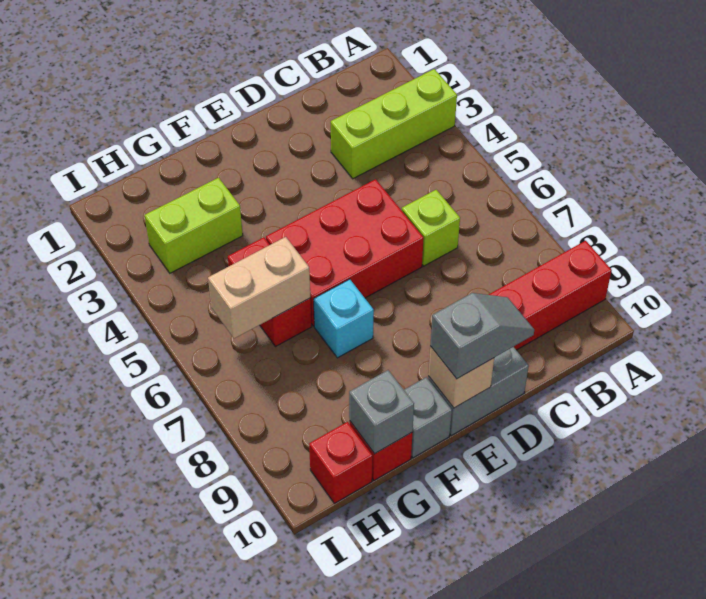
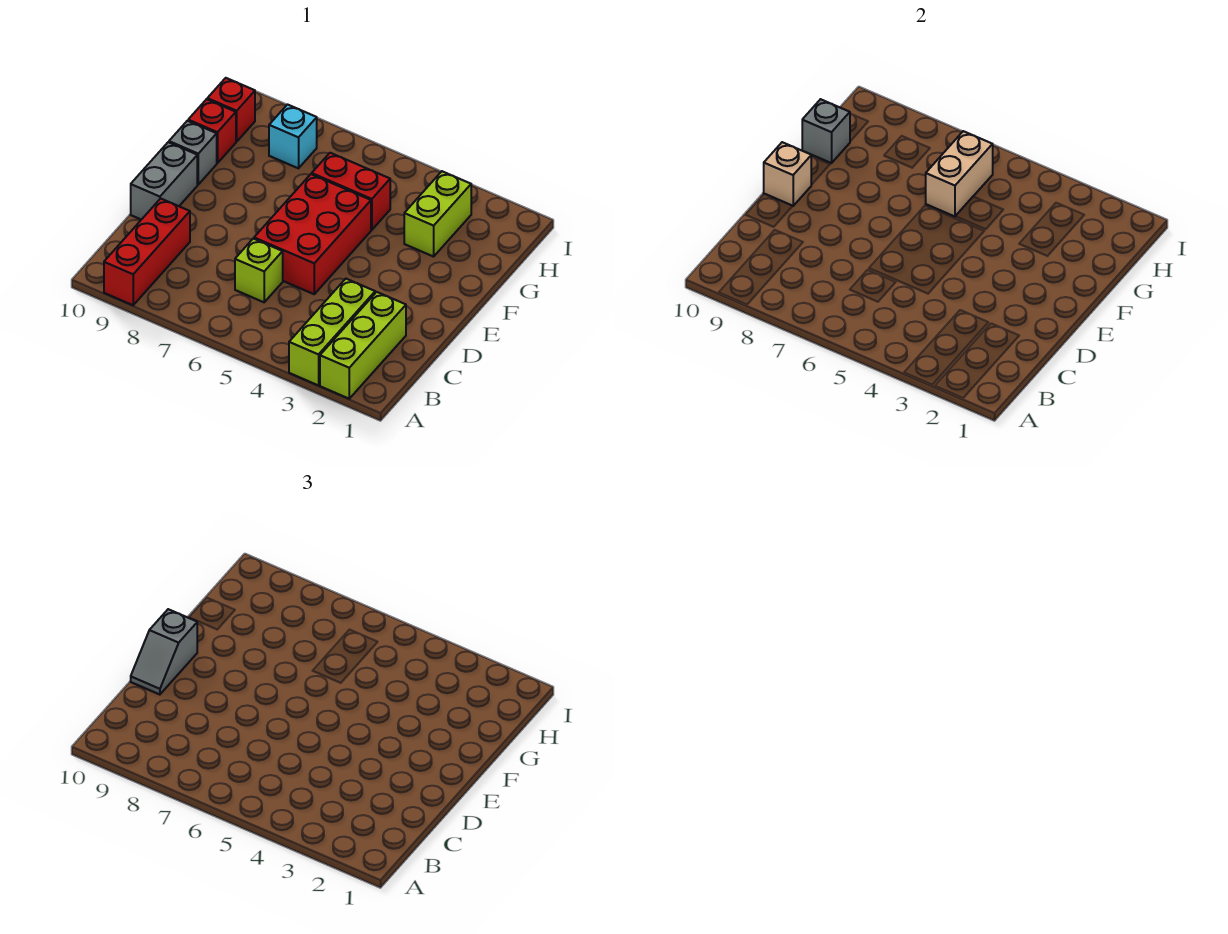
none -> lime 1x3 brick [320,292,406,399]
cyan 1x1 brick [314,279,374,358] -> cyan 1x1 brick moved to [269,105,317,168]

